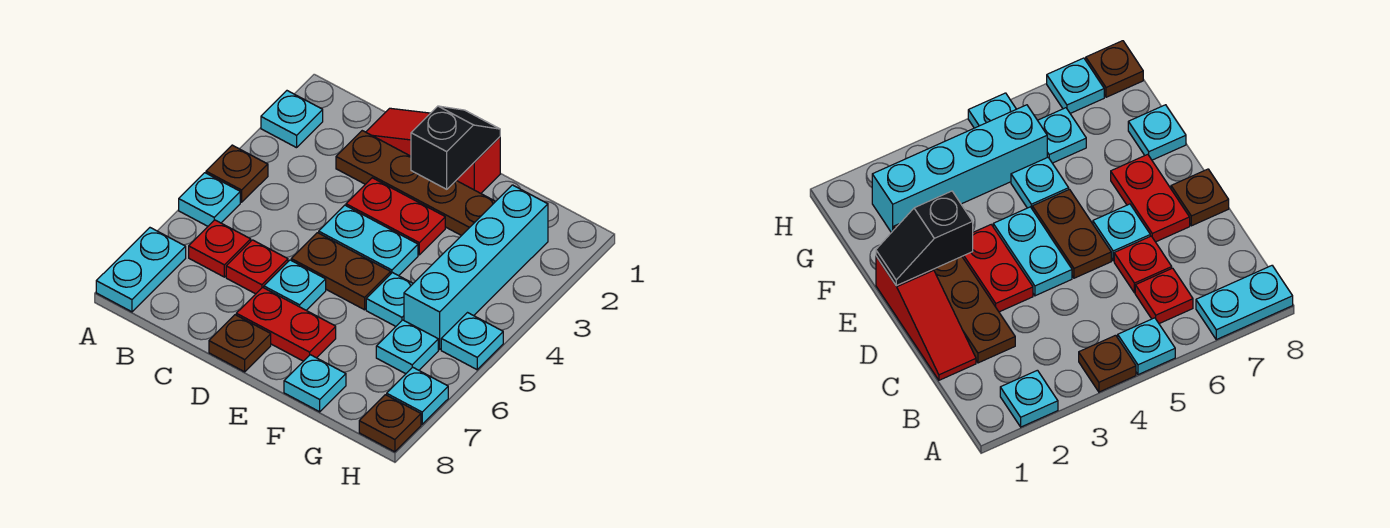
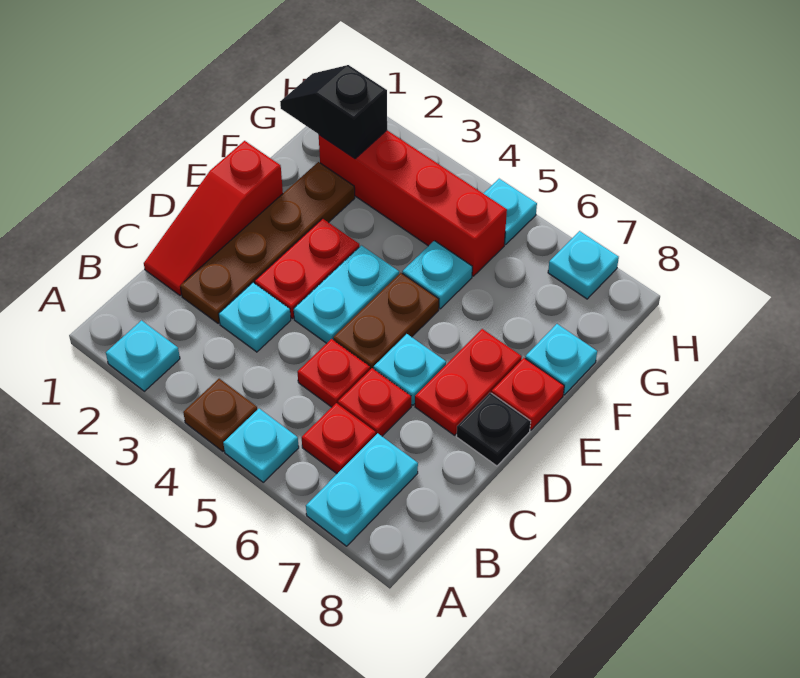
cyan 1x2 plate [96,228,186,312] -> cyan 1x2 plate turned to [306,433,418,546]
none -> red 1x1 plate [297,339,370,407]
brown 1x1 plate [209,315,271,372] -> black 1x1 plate [457,393,531,466]
black 1x2 slope [411,106,500,189] -> black 1x2 slope moved to [280,65,387,158]
none -> red 1x1 plate [492,358,564,430]
cyan 1x4 brick [404,185,548,350] -> red 1x4 brick [319,130,507,276]
cyan 1x1 plate [376,320,438,374] -> cyan 1x1 plate moved to [219,283,291,352]
brown 1x1 plate [359,395,421,452] -> none

